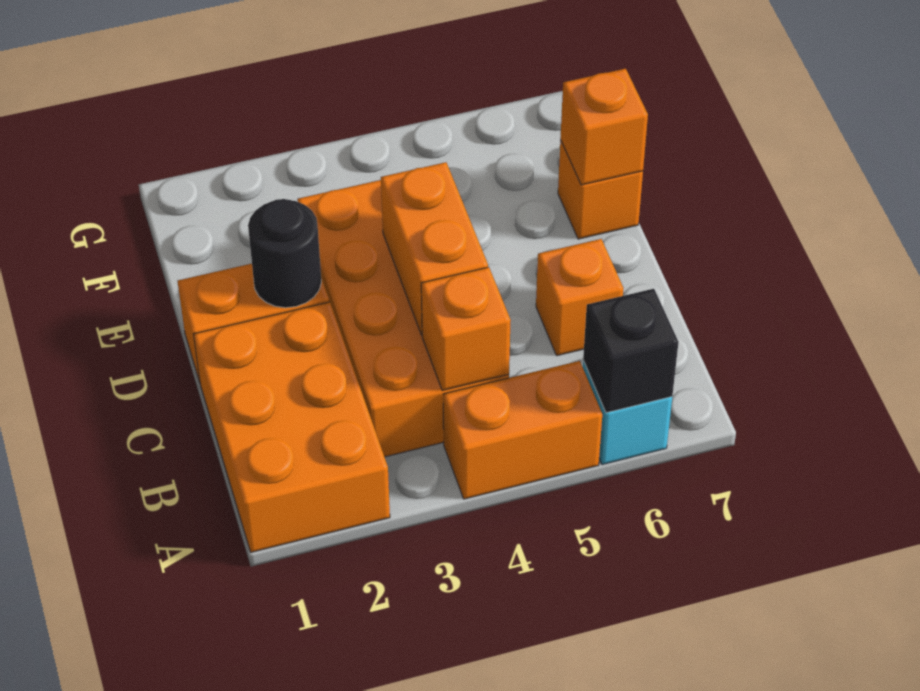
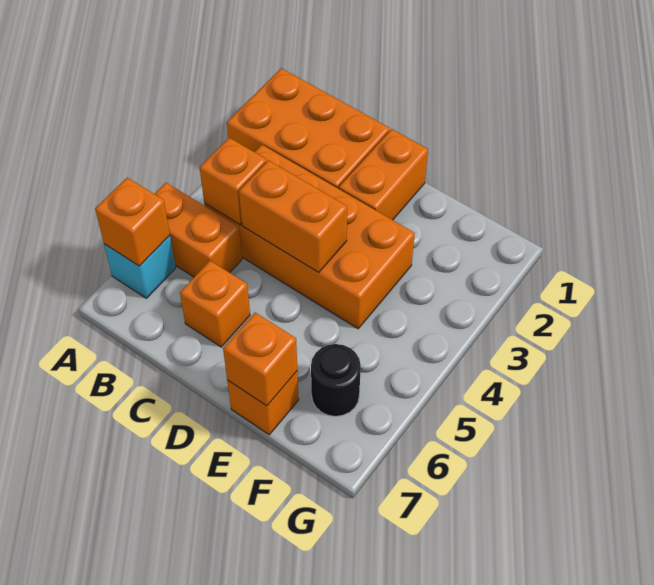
orange 1x2 brick [443,361,602,499] -> orange 1x2 brick turned to [155,183,242,277]
black 1x1 brick [583,289,679,413] -> orange 1x1 brick [95,178,170,266]
black 1x1 round brick [248,199,321,308] -> black 1x1 round brick moved to [311,344,361,416]

